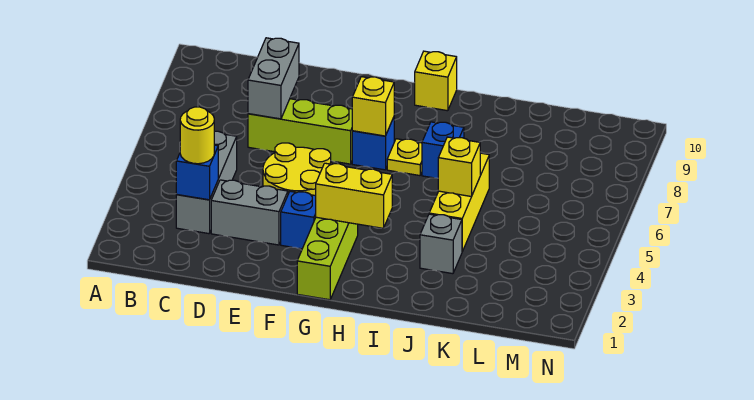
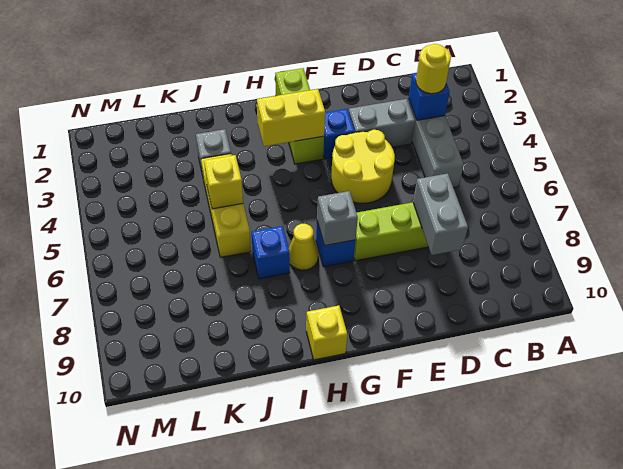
yellow 1x1 brick [352,77,394,136] -> grey 1x1 brick [317,191,358,246]
yellow 1x1 plate [387,139,422,176] -> yellow 1x1 cone [289,224,319,270]

